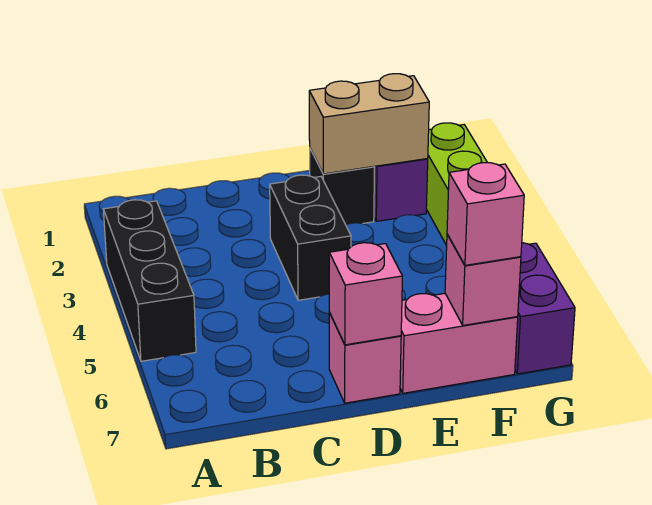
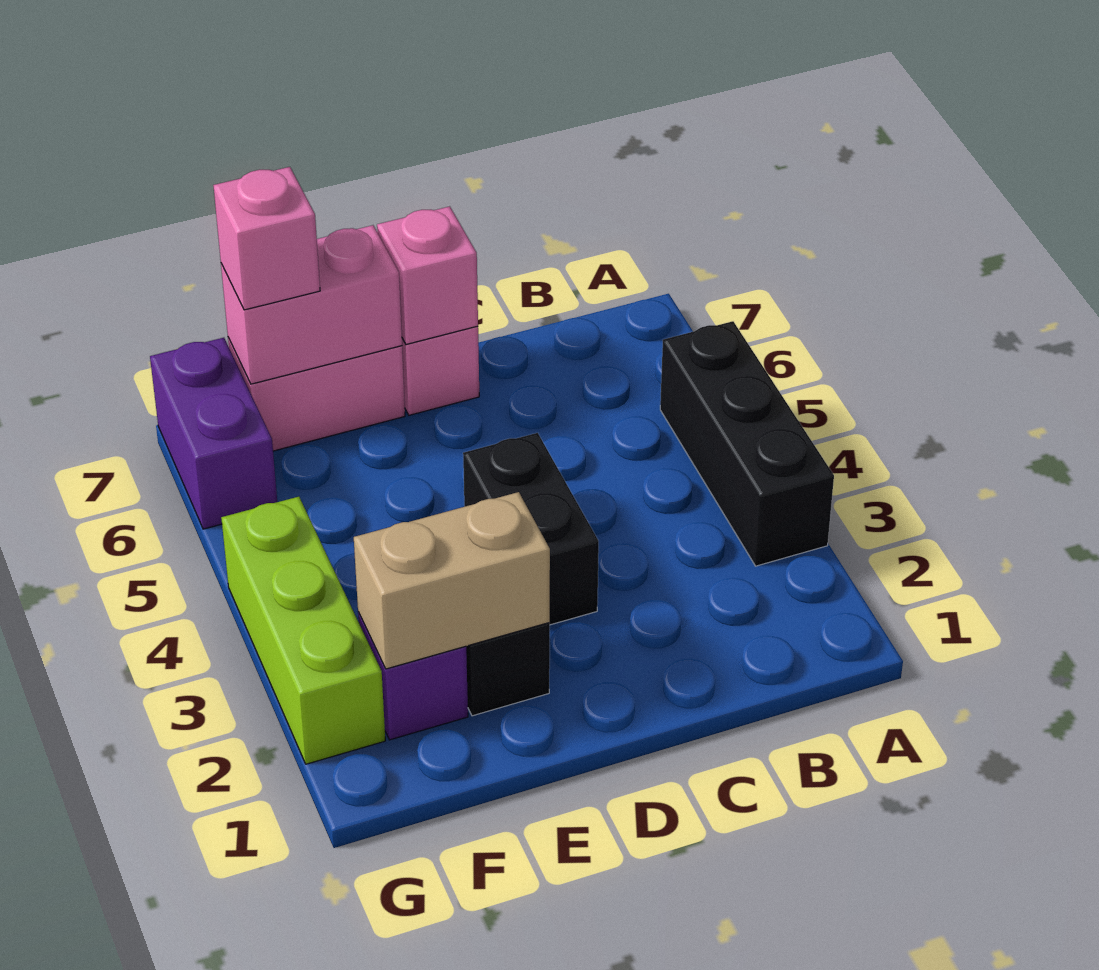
pink 1x1 brick [445,234,521,325] -> pink 1x2 brick [221,225,402,384]

